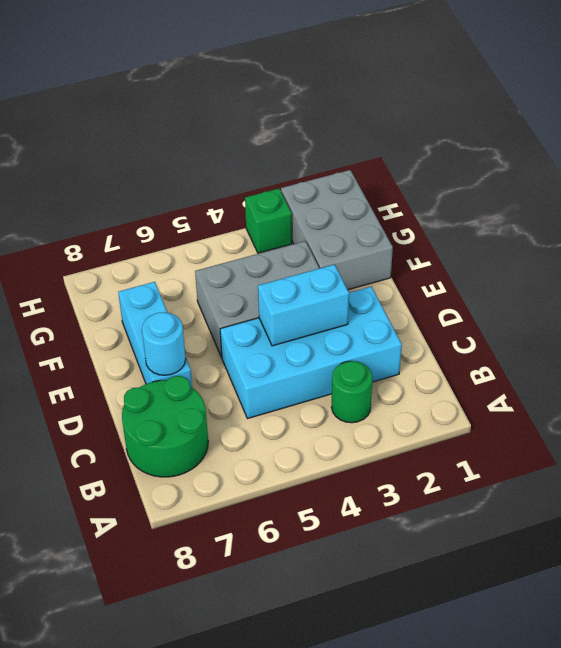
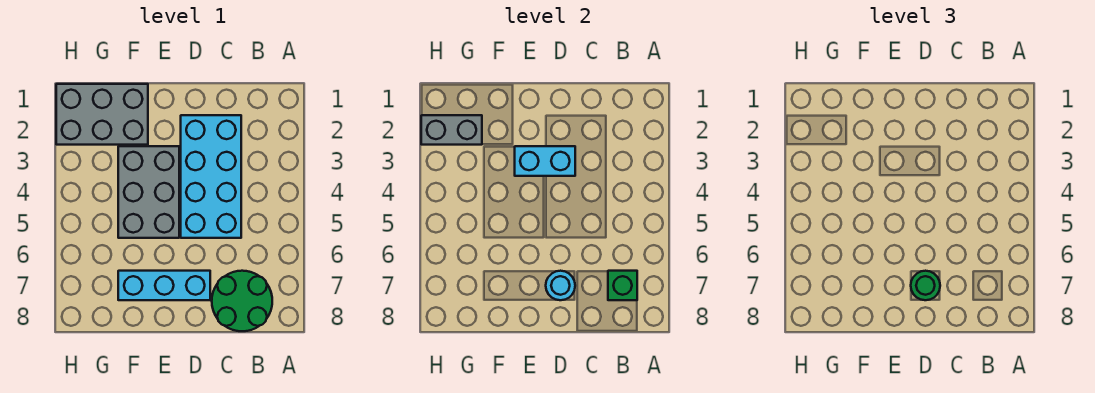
green 1x1 round brick [332,361,372,423] -> green 1x1 round brick moved to [911,271,940,300]
cyan 1x2 brick [258,265,349,346] -> cyan 1x2 brick turned to [515,146,575,176]
none -> grey 1x2 brick [421,115,482,145]
green 1x1 brick [245,189,292,253] -> green 1x1 brick moved to [608,271,637,300]

